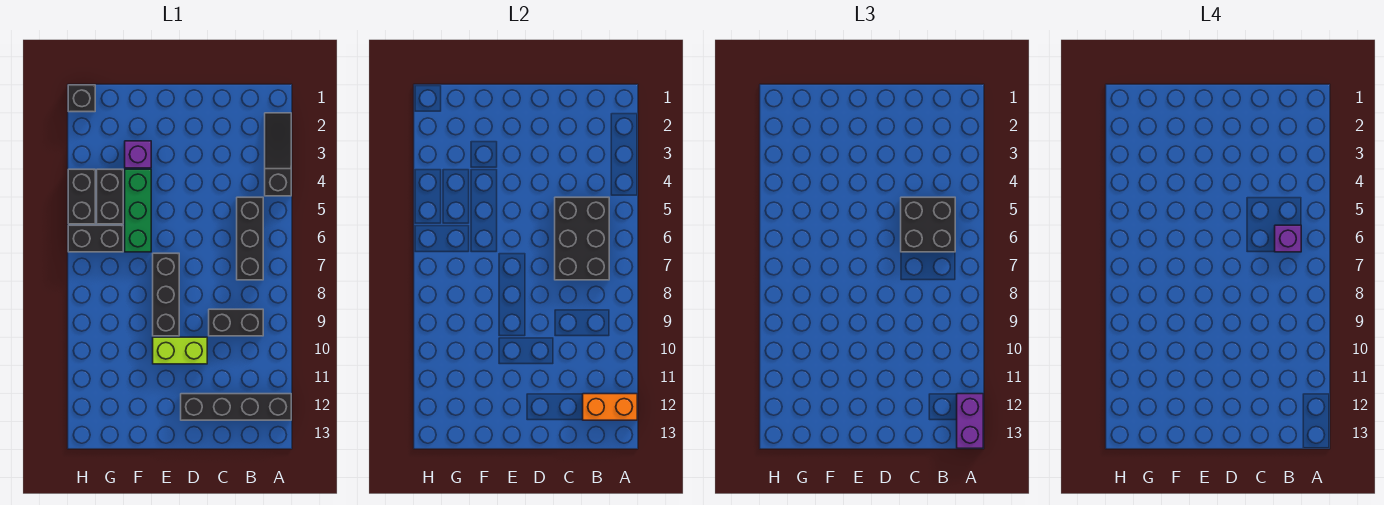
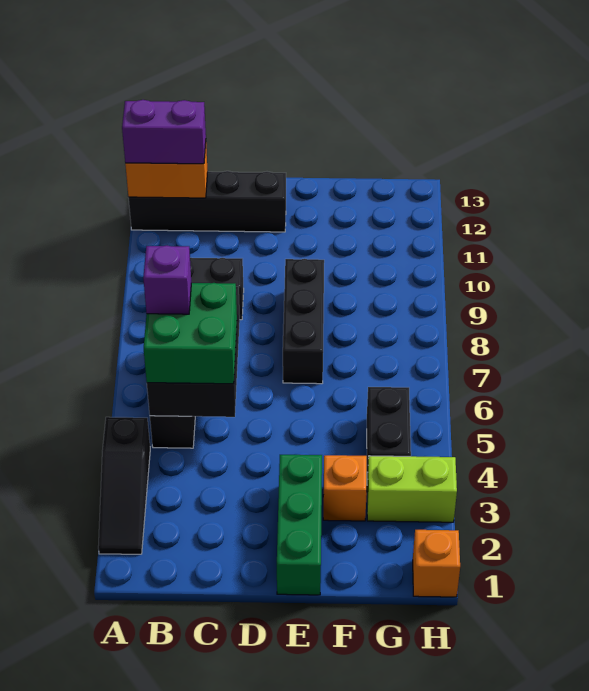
purple 1x2 brick [957,394,983,448] -> purple 1x2 brick turned to [122,100,206,164]
black 2x2 brick [901,197,955,252] -> green 2x2 brick [144,283,237,384]
lime 1x2 brick [153,337,207,364] -> lime 1x2 brick moved to [367,456,457,522]
purple 1x1 brick [125,141,151,168] -> orange 1x1 brick [323,455,367,521]
green 1x3 brick [125,169,151,252] -> green 1x3 brick moved to [277,455,322,595]
black 1x2 brick [68,225,123,252] -> none
black 1x1 brick [68,85,95,112] -> orange 1x1 brick [413,530,460,597]
black 1x2 brick [68,169,95,224] -> none

